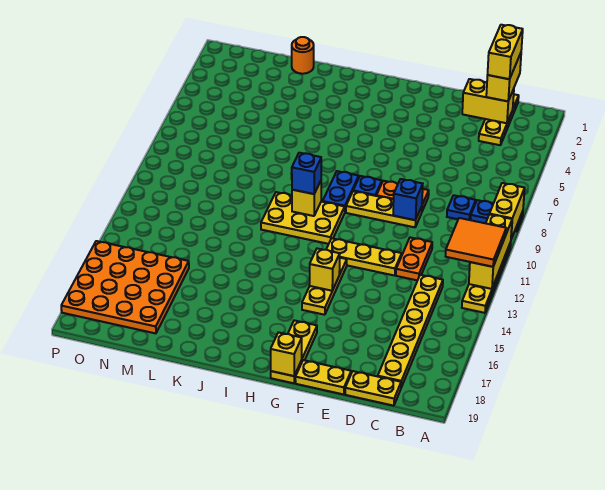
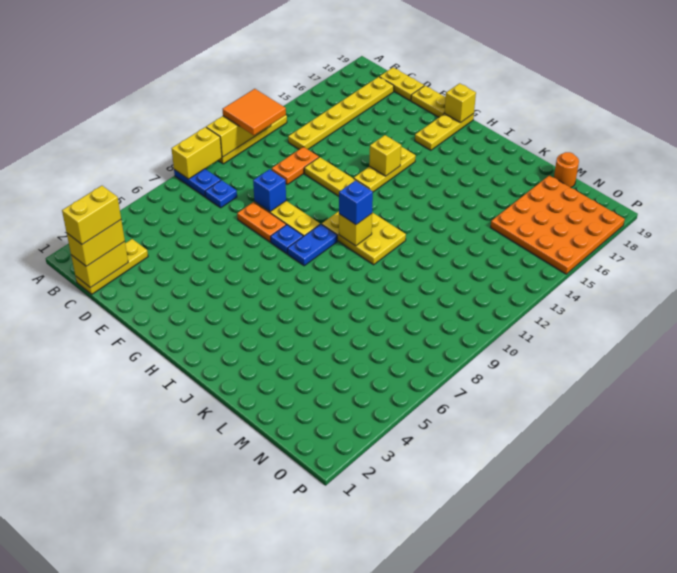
yellow 1x2 brick [462,79,514,123] -> yellow 1x2 brick turned to [71,242,128,288]
orange 1x1 round brick [292,37,314,74] -> orange 1x1 round brick moved to [554,152,579,187]

